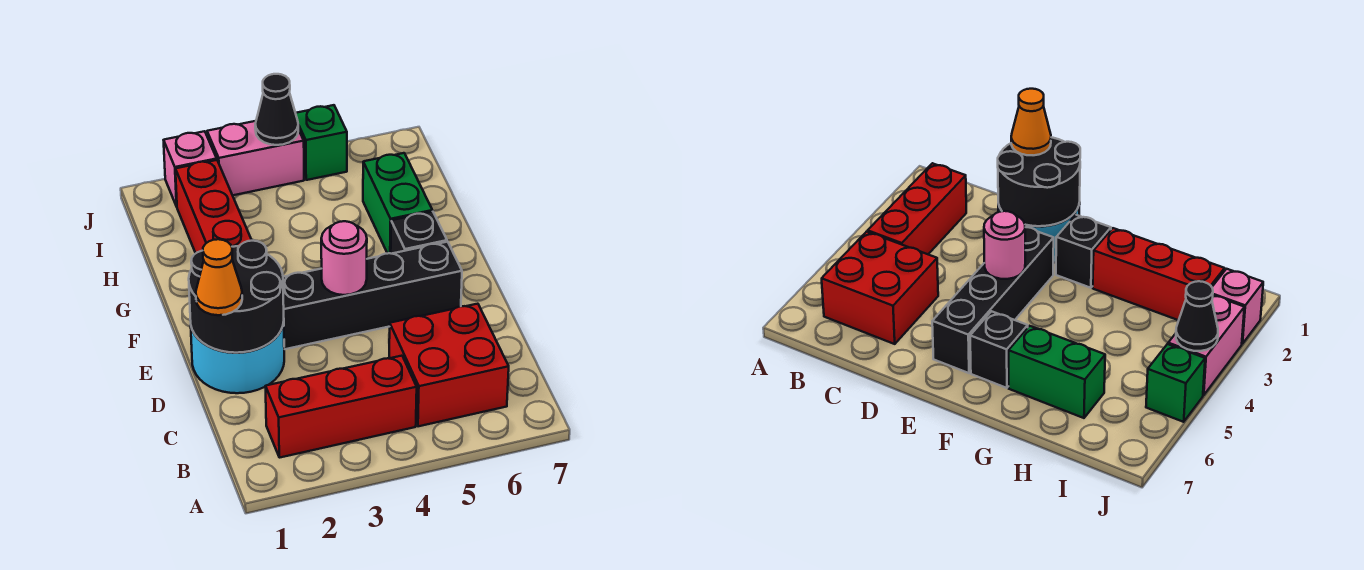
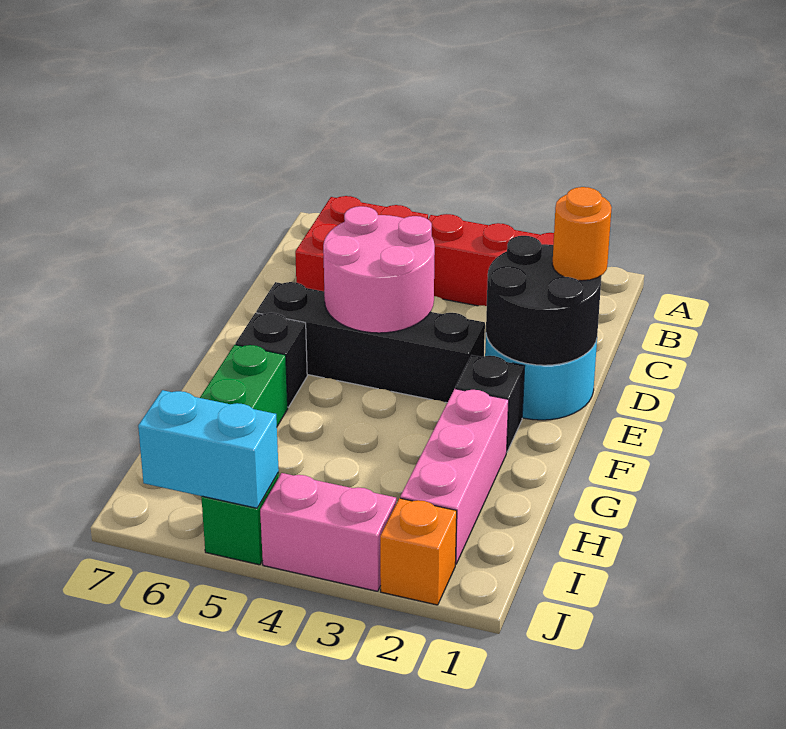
orange 1x1 cone [196,239,242,315] -> orange 1x1 round brick [552,187,612,281]
pink 1x1 round brick [321,221,367,295] -> pink 2x2 round brick [323,206,435,333]
red 1x3 brick [175,160,252,253] -> pink 1x3 brick [400,389,509,564]
pink 1x1 brick [164,131,217,207] -> orange 1x1 brick [380,498,457,605]
black 1x1 cone [255,74,298,145] -> none
none -> cyan 1x2 brick [138,390,279,508]

